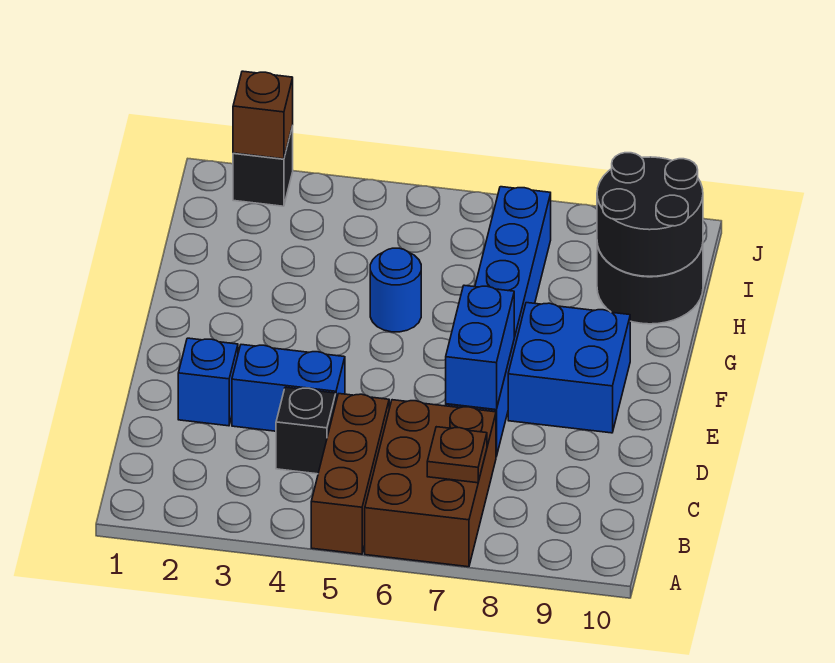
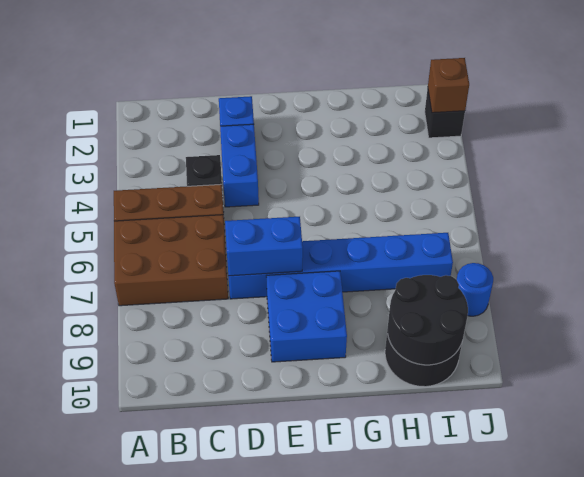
brown 1x1 plate [427,427,487,483] -> none
blue 1x1 round brick [370,248,421,332] -> blue 1x1 round brick moved to [457,263,493,316]

